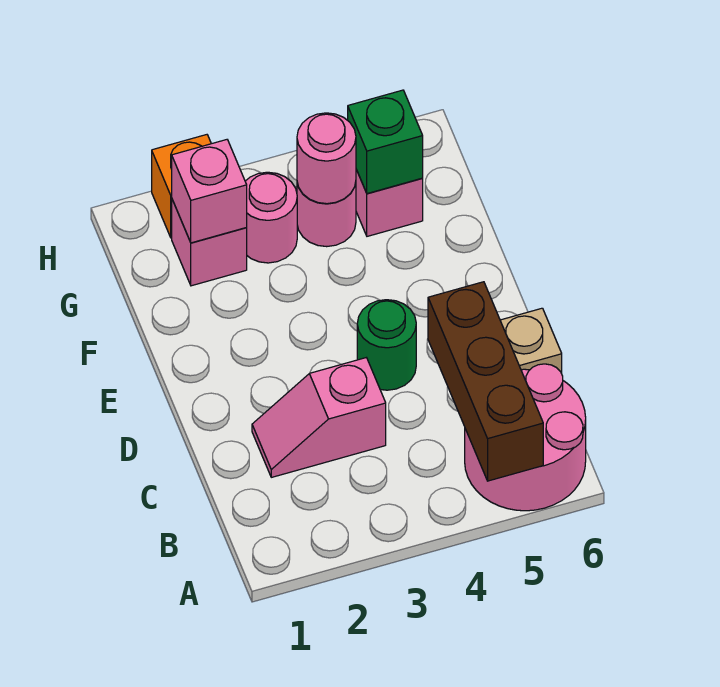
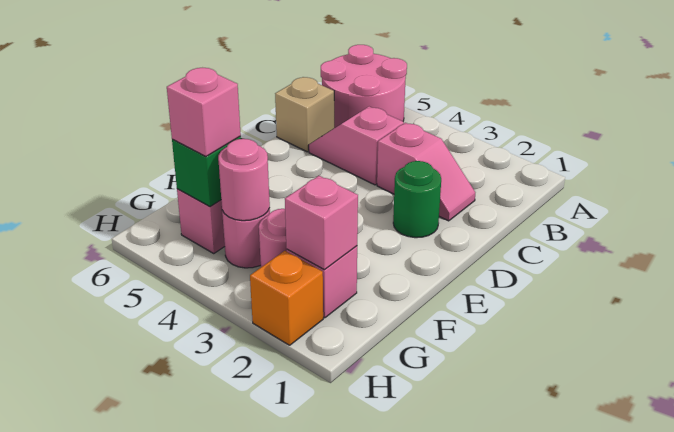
brown 1x3 brick [428,282,543,481] -> none
none -> pink 1x2 slope [309,107,404,185]
green 1x1 round brick [357,300,416,390] -> green 1x1 round brick moved to [393,161,441,238]
none -> pink 1x1 brick [167,68,241,156]

